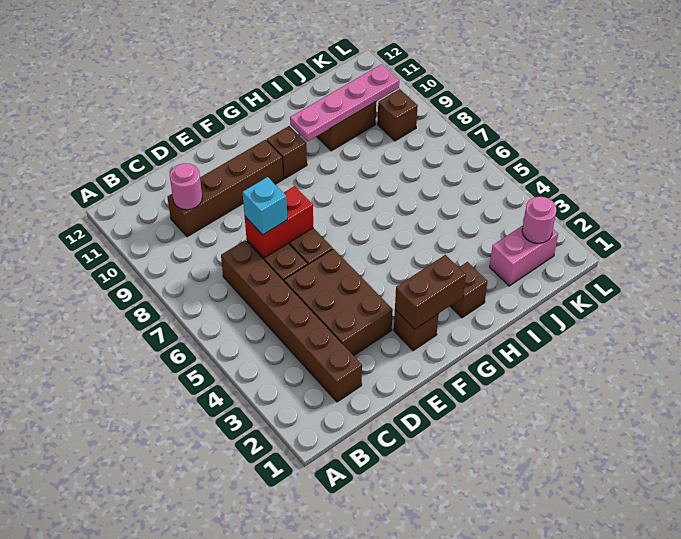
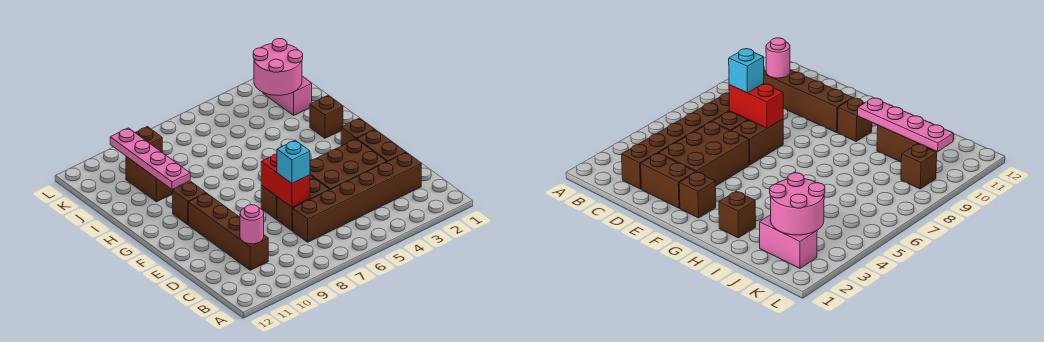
brown 1x2 brick [395,255,466,329] -> brown 1x2 brick moved to [357,130,406,162]
pink 1x1 round brick [522,197,556,243] -> pink 2x2 round brick [253,39,303,95]

